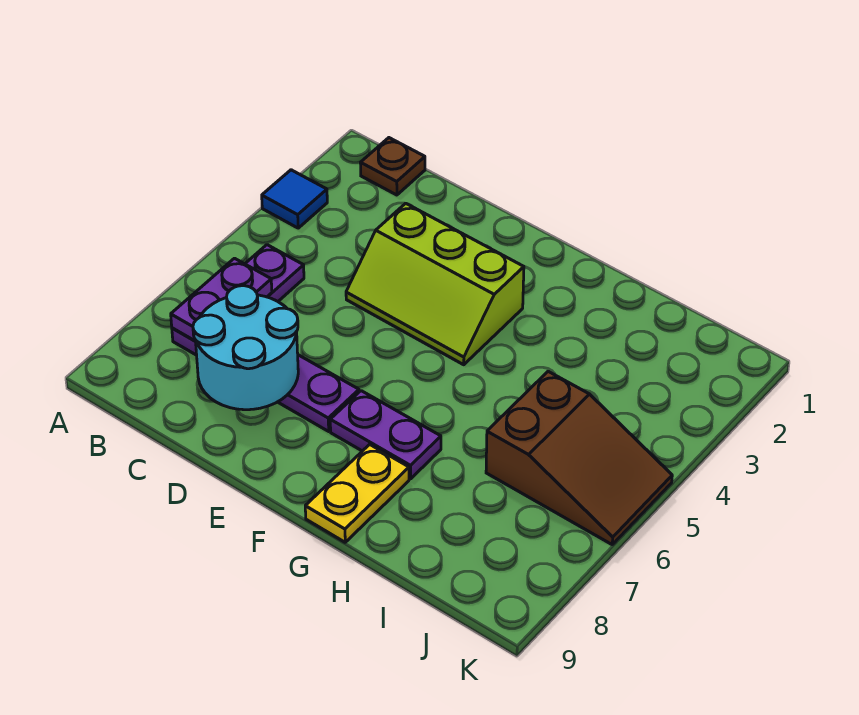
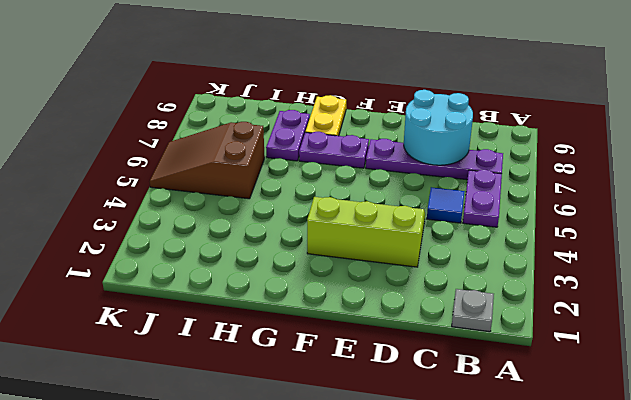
blue 1x1 tile [262,170,327,228] -> blue 1x1 tile moved to [427,187,465,223]
brown 1x1 plate [360,138,425,195] -> grey 1x1 plate [452,289,494,332]
purple 1x2 plate [171,258,272,341] -> purple 1x2 plate moved to [266,110,310,161]

